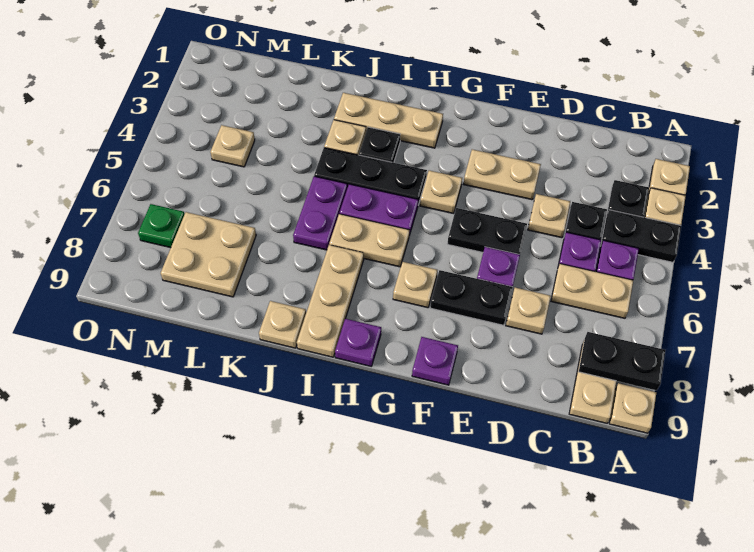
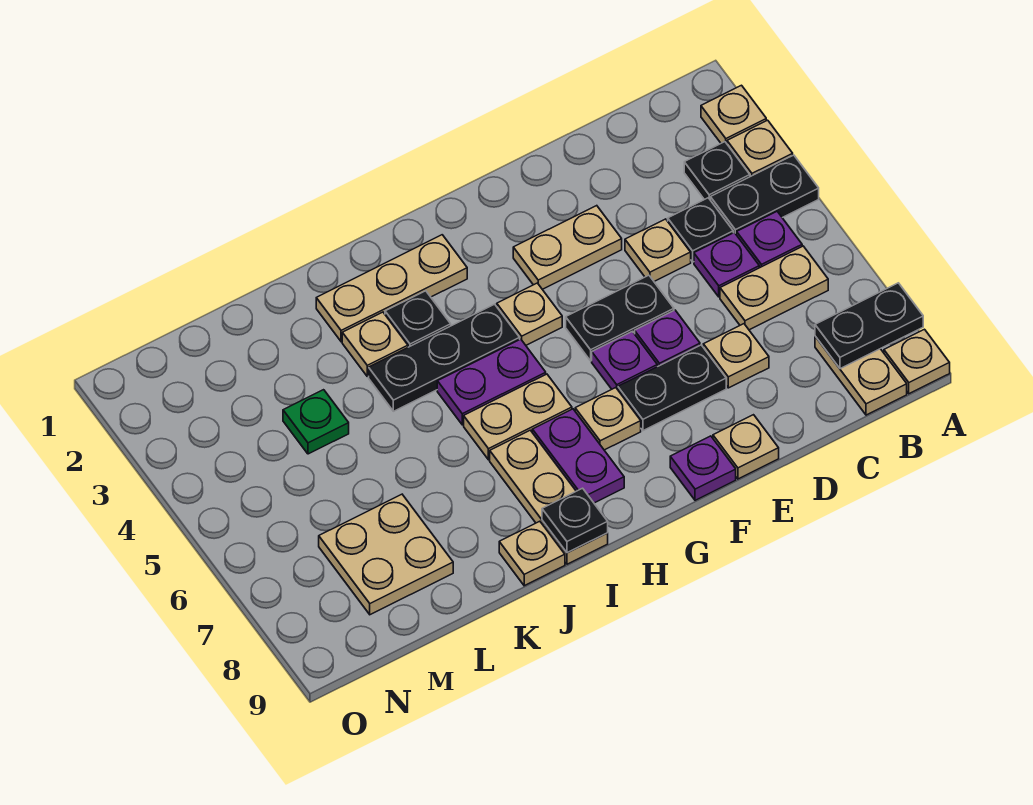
purple 1x1 plate [335,319,381,366] -> purple 1x1 plate moved to [592,331,657,390]
none -> black 1x1 plate [542,488,608,553]
purple 1x2 plate [293,176,347,250] -> purple 1x2 plate moved to [532,409,624,503]
tan 1x1 plate [210,125,255,167] -> tan 1x1 plate moved to [713,415,779,479]
green 1x1 plate [138,204,185,248] -> green 1x1 plate moved to [283,390,349,454]

